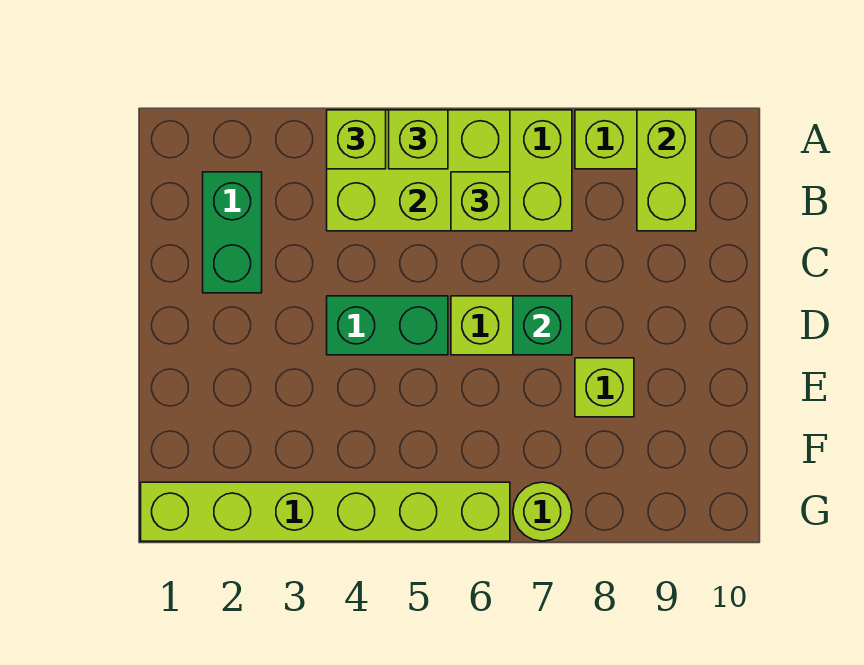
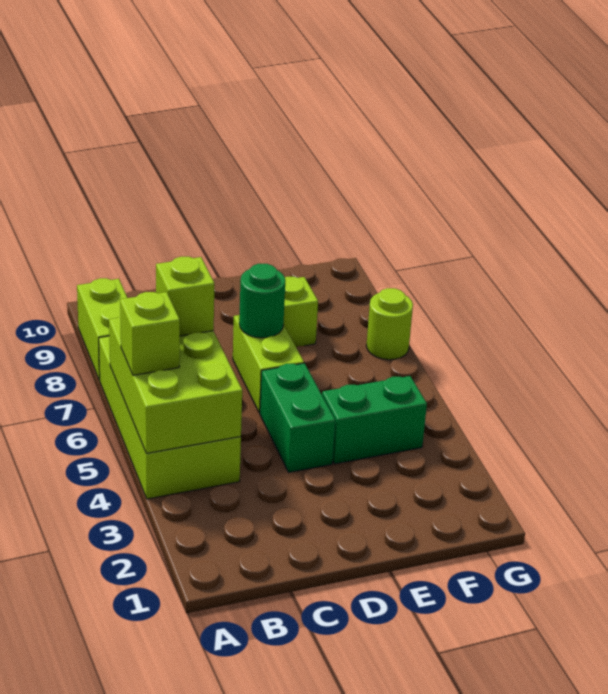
lime 1x1 brick [327,110,386,169] -> none
lime 1x2 brick [637,110,696,231] -> none
green 1x2 brick [203,172,262,293] -> green 1x2 brick moved to [322,376,427,464]
green 1x1 brick [513,296,572,355] -> green 1x1 round brick [239,264,285,338]
lime 1x6 brick [141,482,510,541] -> none

